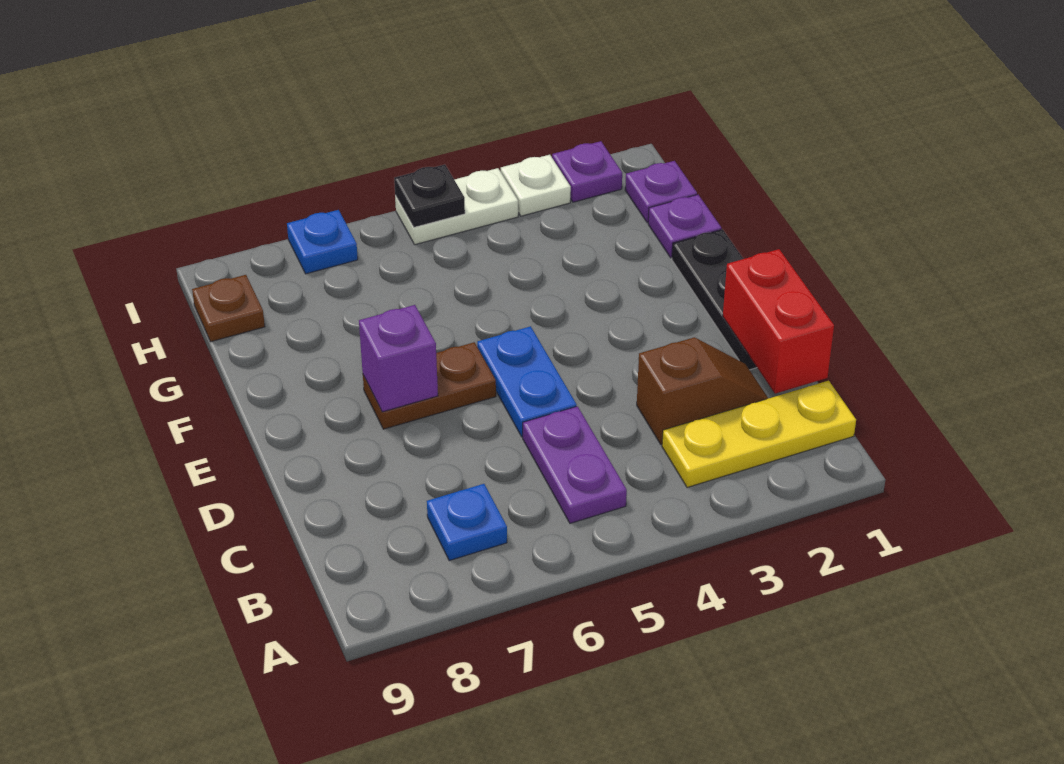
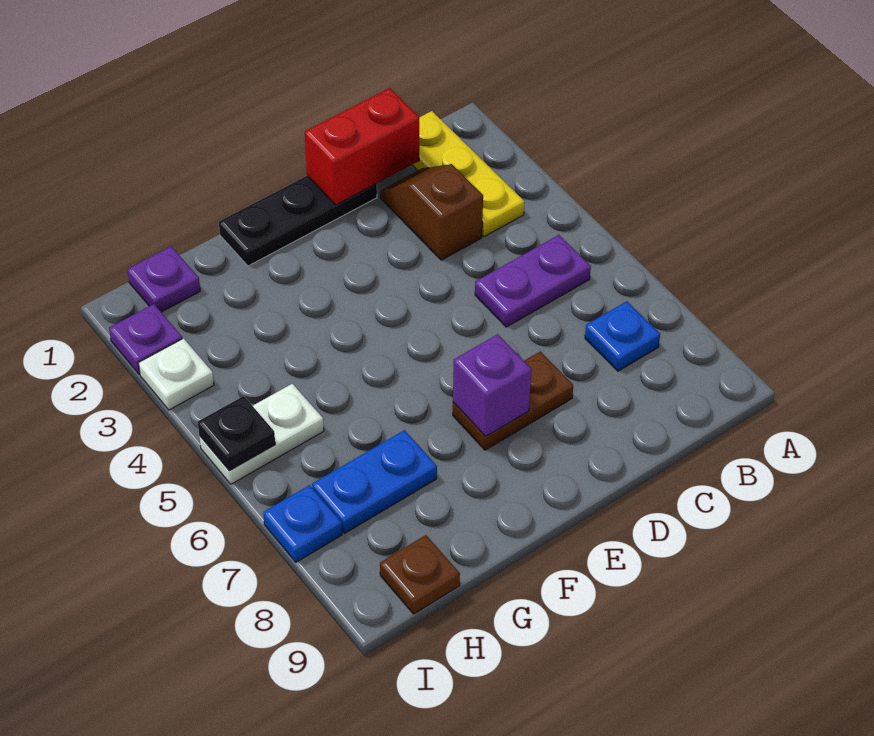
blue 1x2 plate [477,326,577,437] -> blue 1x2 plate moved to [312,430,437,534]
brown 1x2 plate [363,342,496,429] -> brown 1x2 plate turned to [453,351,573,450]
purple 1x1 plate [648,195,721,258] -> none
white 1x2 plate [395,168,518,245] -> white 1x2 plate turned to [199,384,324,484]

